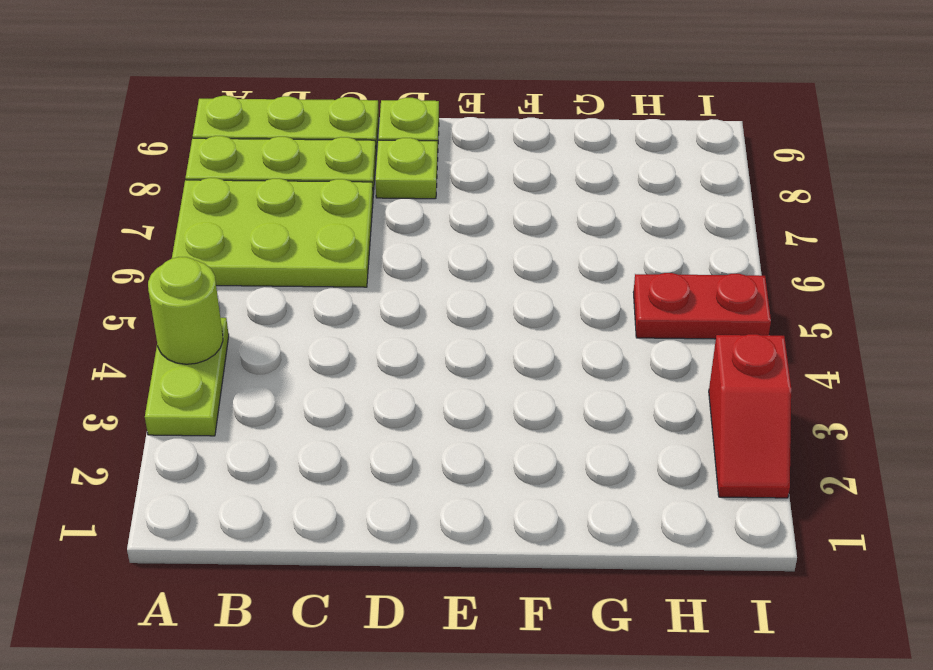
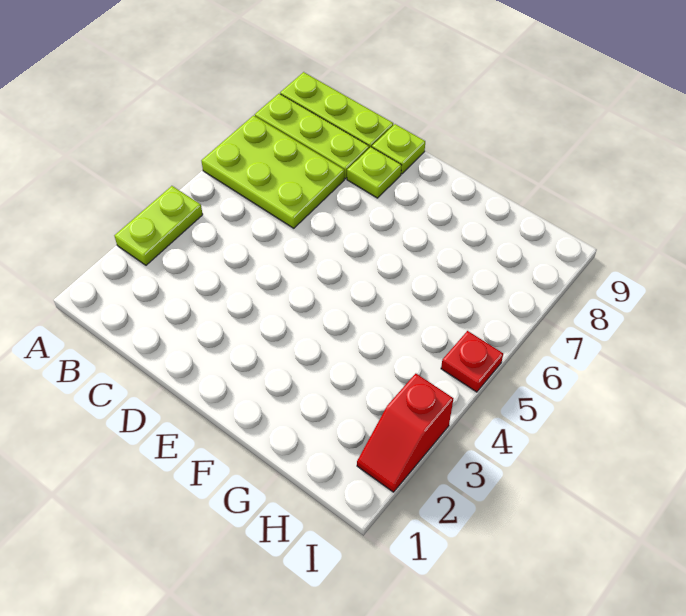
lime 1x1 round brick [148,257,223,364] -> none
red 1x2 plate [633,273,771,339] -> red 1x1 plate [441,331,503,392]

